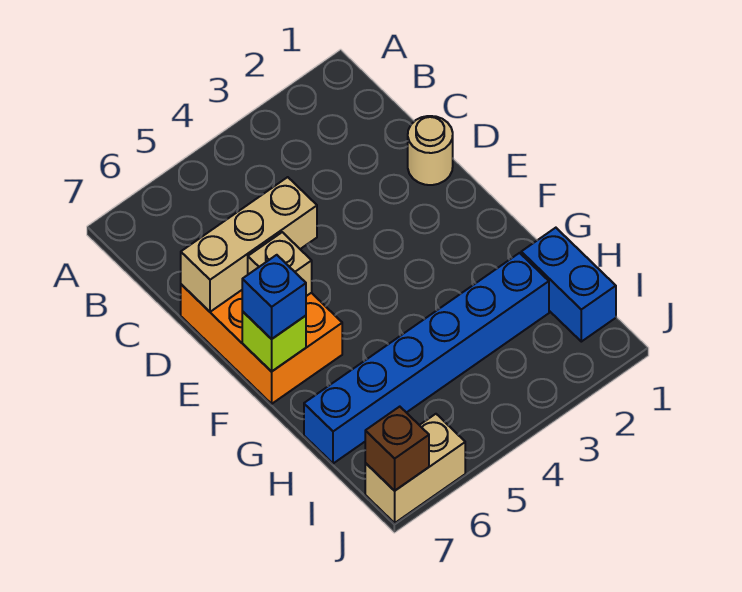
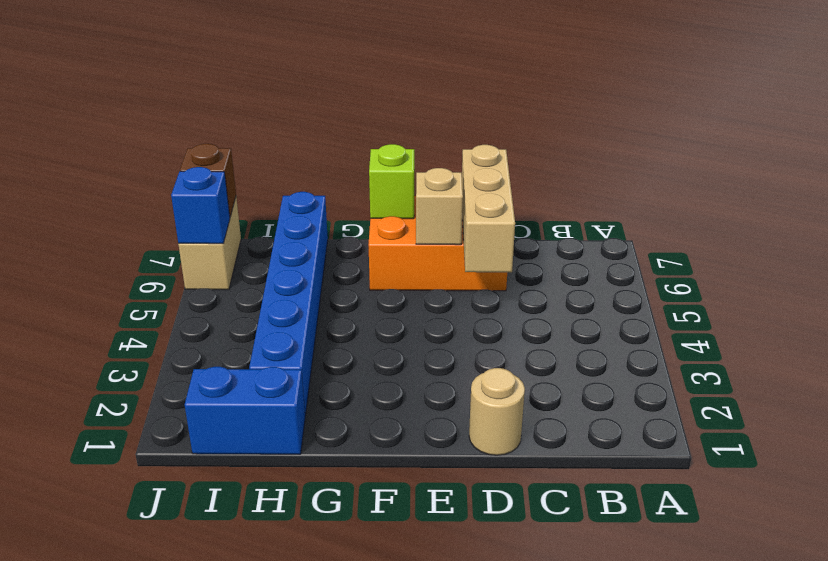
blue 1x1 brick [242,255,306,339] -> blue 1x1 brick moved to [171,167,230,244]

